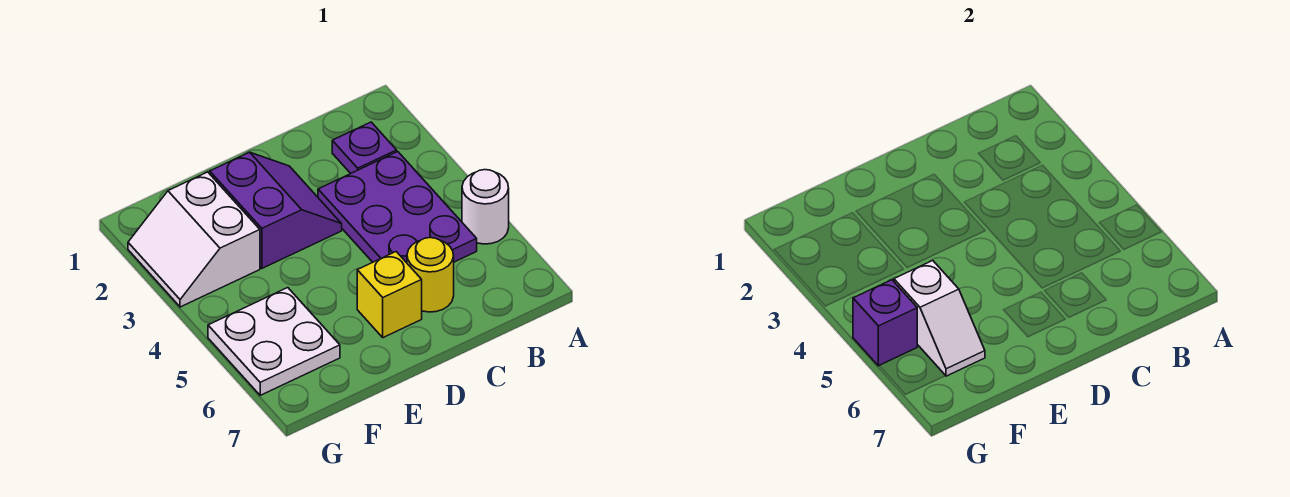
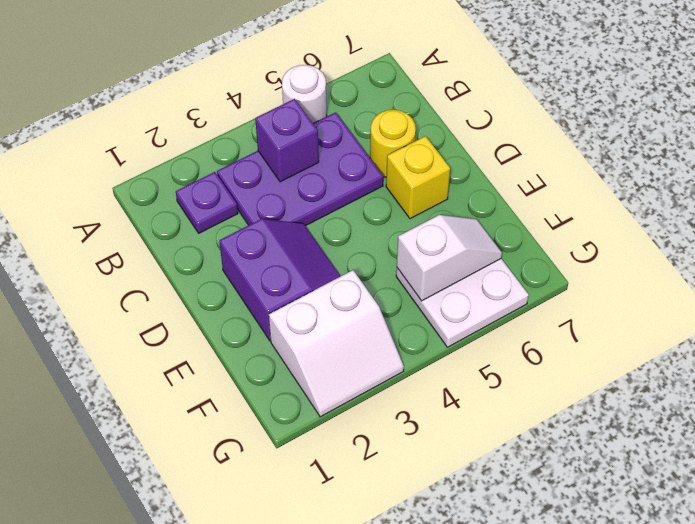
purple 2x2 slope [210,152,342,268] -> purple 2x2 slope turned to [219,219,340,340]
purple 1x1 brick [853,280,917,366] -> purple 1x1 brick moved to [255,99,319,182]

